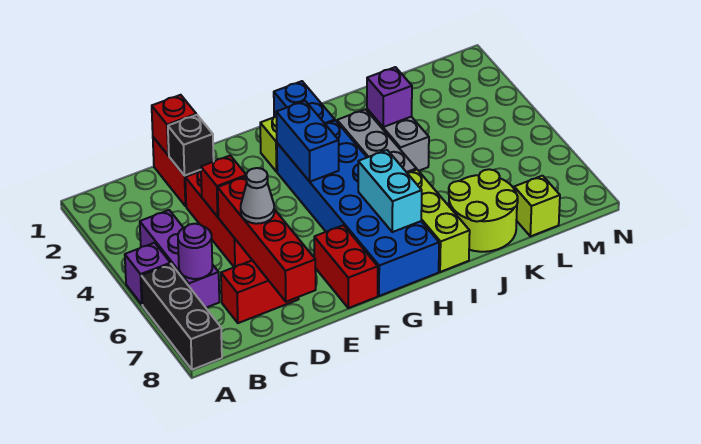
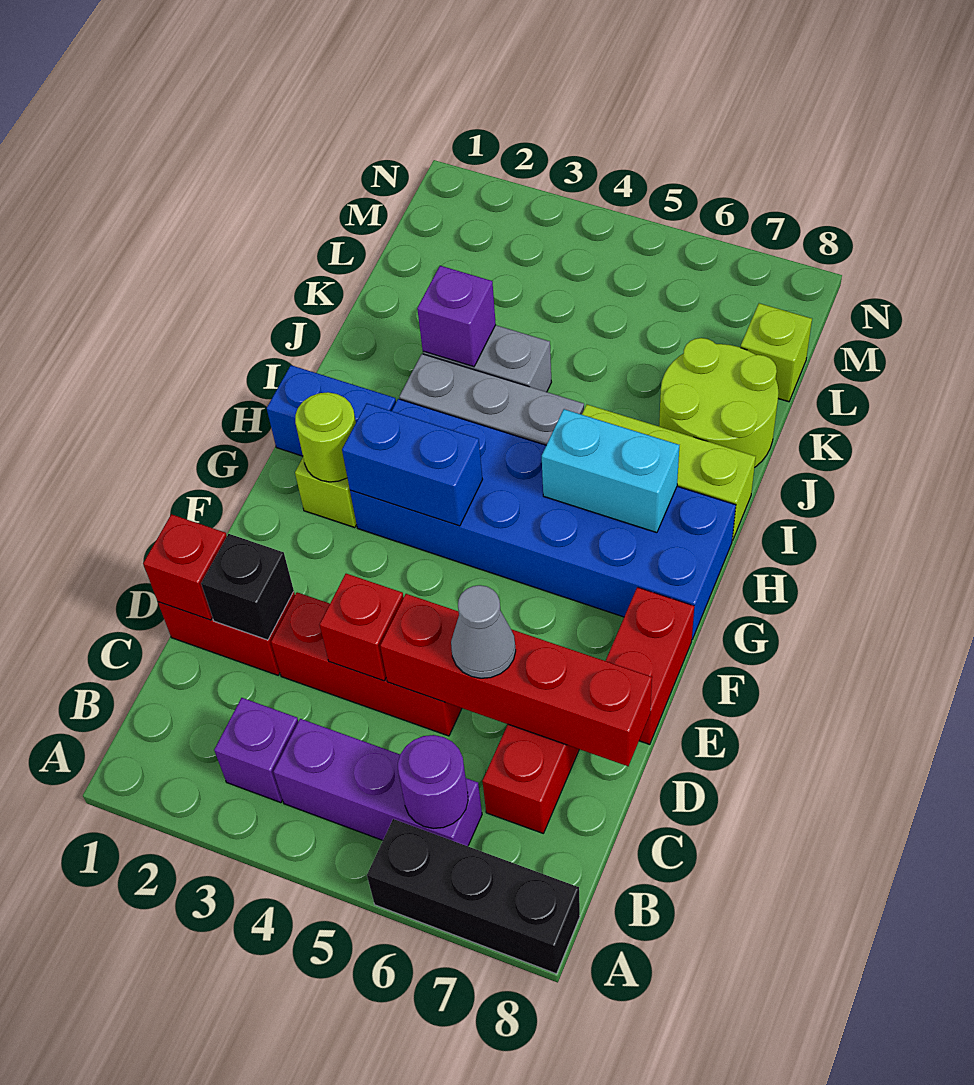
purple 1x1 brick [125,243,170,304] -> purple 1x1 brick moved to [214,698,298,803]
red 1x2 brick [314,225,378,308] -> red 1x2 brick turned to [606,587,694,745]
none -> lime 1x1 round brick [295,392,356,482]

